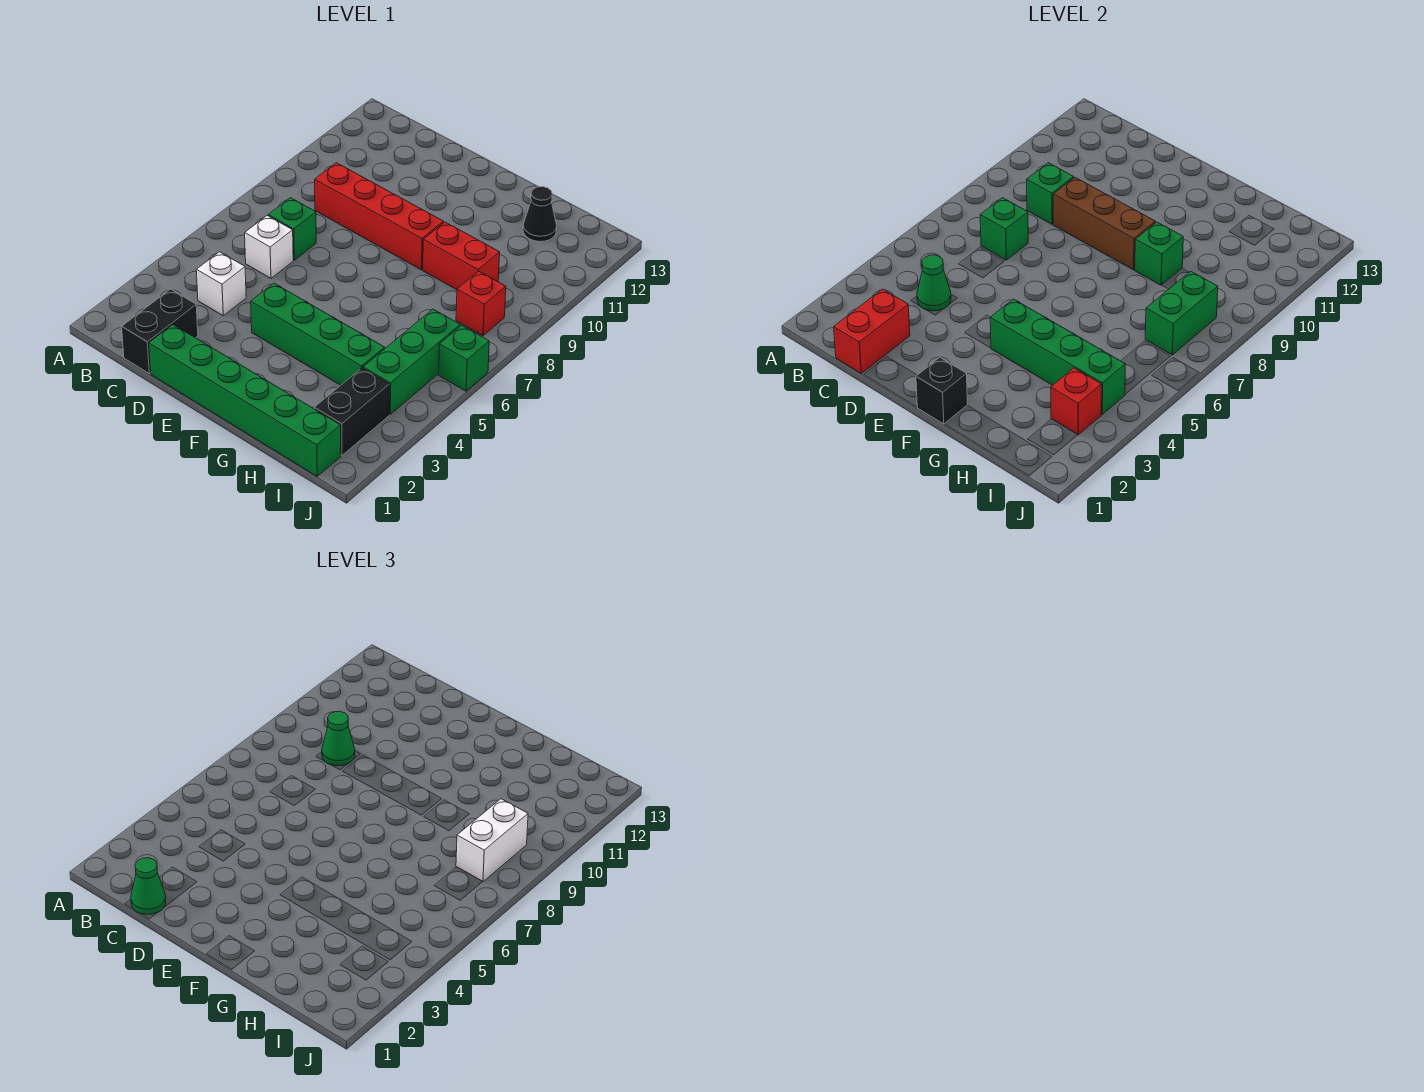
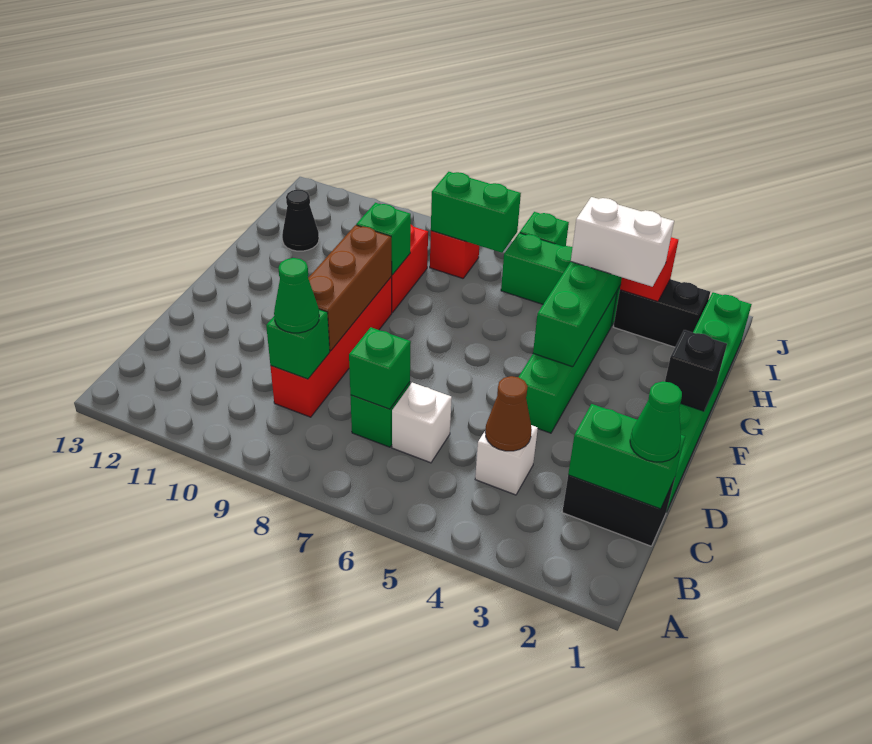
red 1x2 brick [834,289,910,373] -> green 1x2 brick [568,404,685,509]
green 1x1 cone [917,255,951,311] -> brown 1x1 cone [485,376,532,451]
white 1x2 brick [456,799,528,882] -> white 1x2 brick moved to [571,197,674,287]

